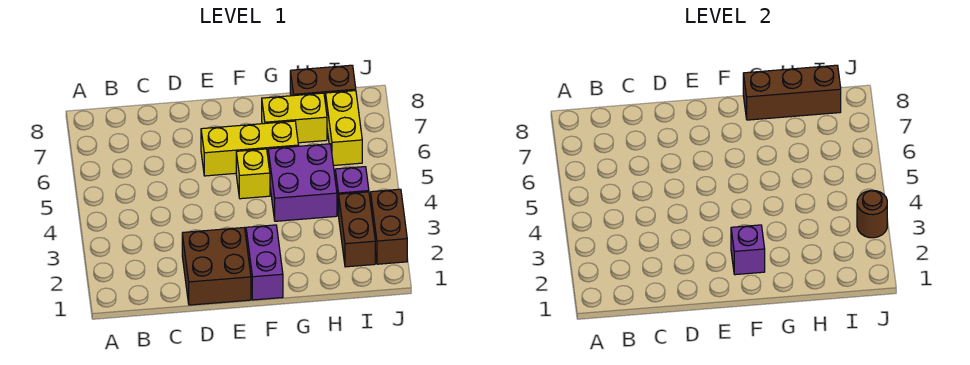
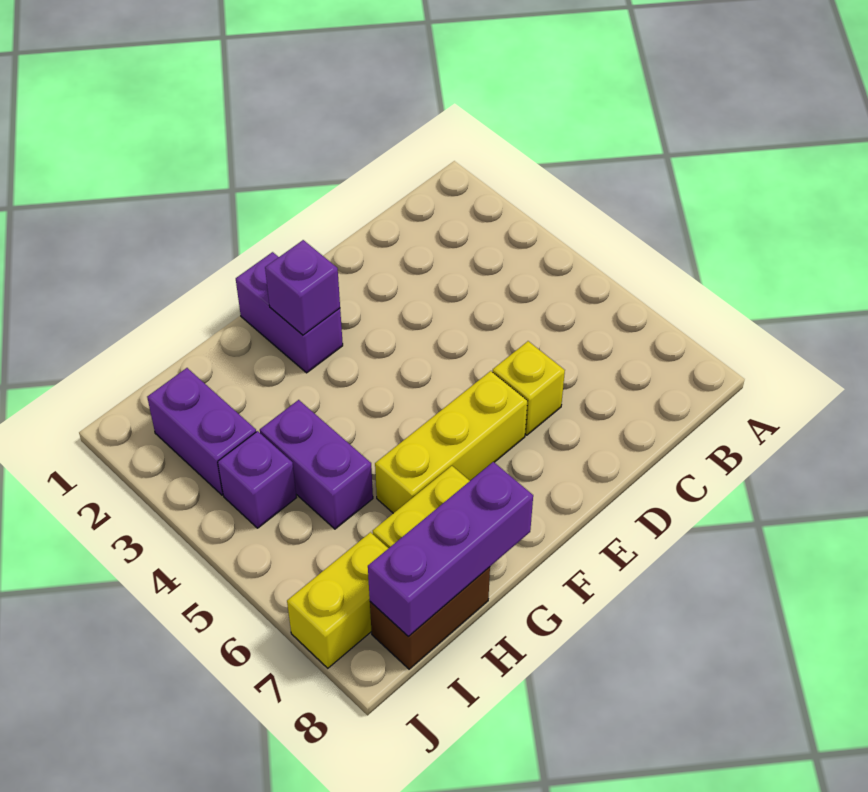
brown 2x2 brick [182,228,251,305] -> none
yellow 1x1 brick [236,149,270,199] -> yellow 1x1 brick moved to [492,341,565,435]
purple 2x2 brick [268,144,337,221] -> purple 1x2 brick [260,400,373,529]
brown 1x3 brick [743,65,841,120] -> purple 1x3 brick [368,462,533,637]
brown 1x2 brick [339,192,375,267] -> purple 1x2 brick [147,368,256,495]
yellow 1x2 brick [326,91,362,166] -> yellow 1x2 brick turned to [287,532,388,668]
brown 1x2 brick [371,189,407,264] -> none
brown 1x1 round brick [857,190,887,238] -> none

